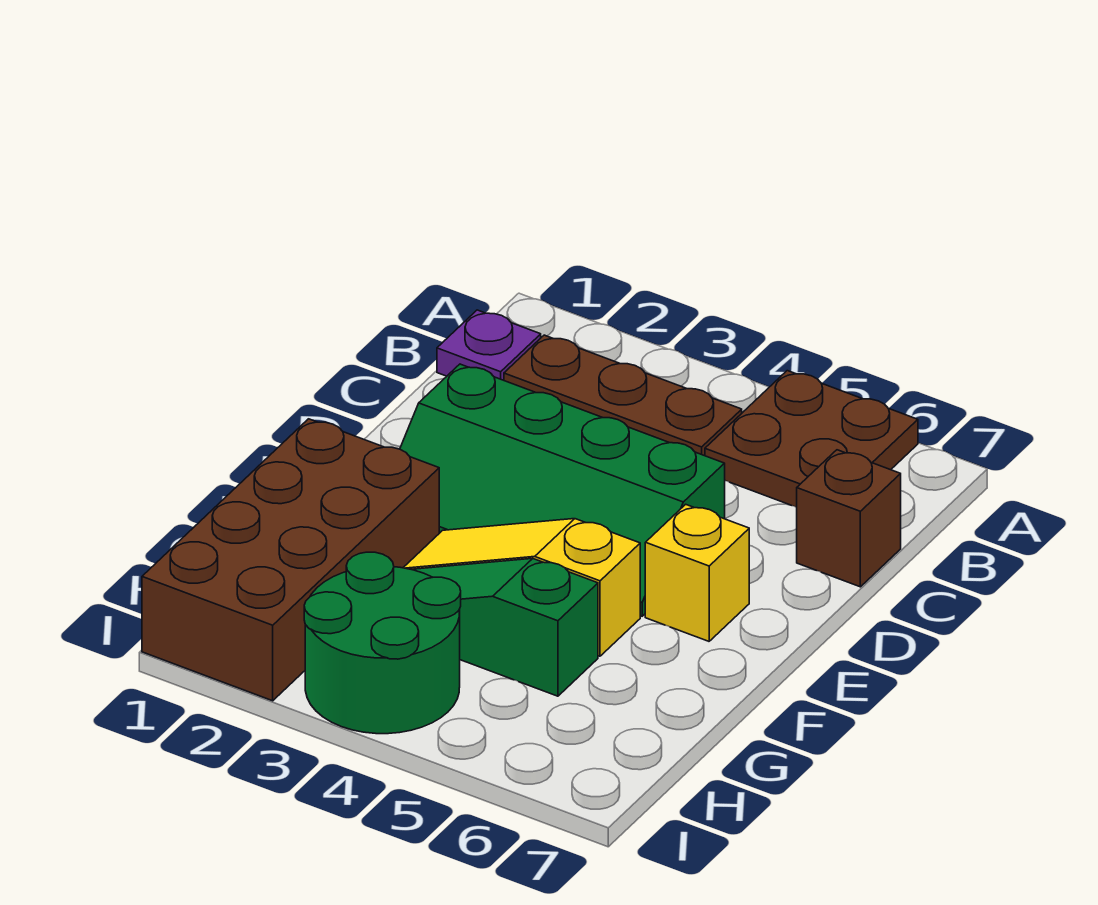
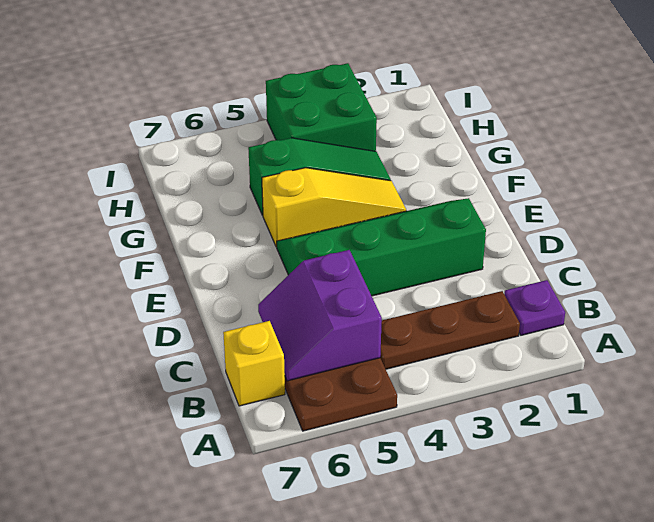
none -> purple 2x2 slope [258,250,382,381]
brown 1x1 brick [797,450,901,587] -> none
yellow 1x1 brick [645,504,749,641] -> yellow 1x1 brick moved to [223,321,285,406]
brown 2x4 brick [142,419,439,701] -> none
green 2x2 round brick [304,552,461,734] -> green 2x2 brick [266,63,377,151]

